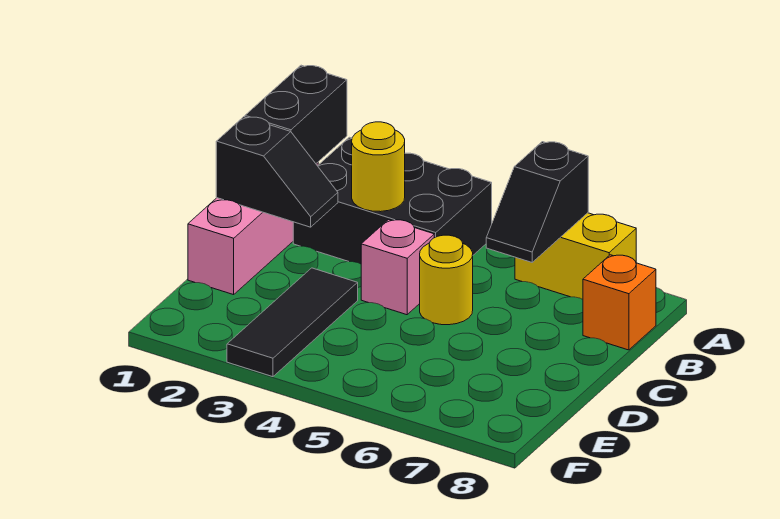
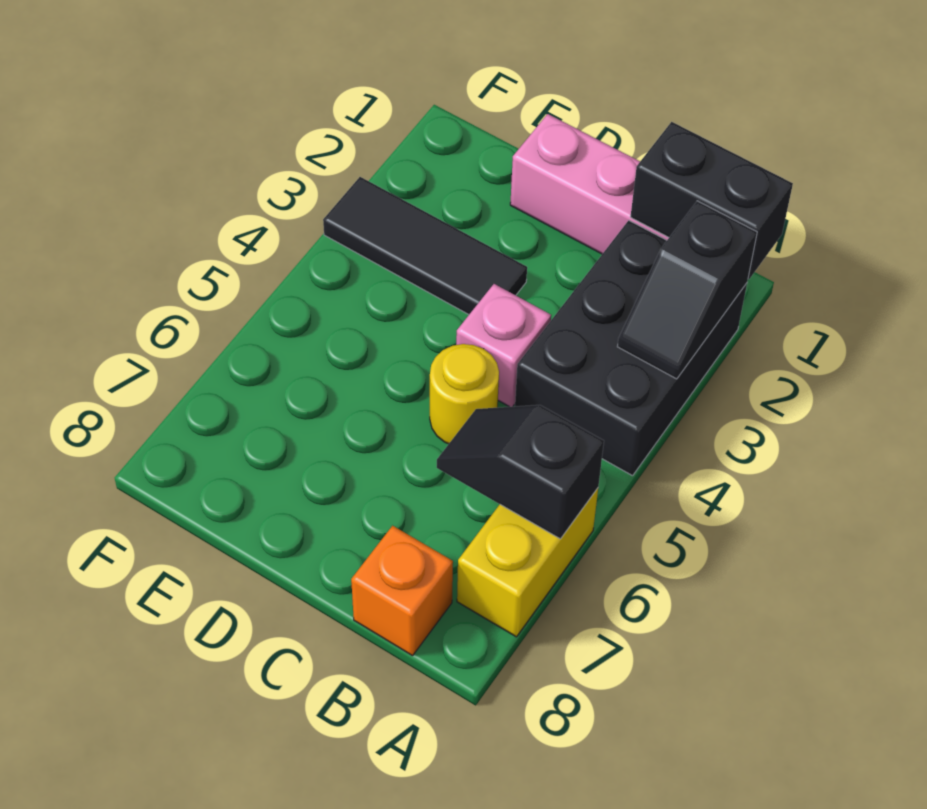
yellow 1x1 round brick [352,122,405,212] -> none
black 1x2 slope [216,117,338,227] -> black 1x2 slope moved to [617,201,757,379]

